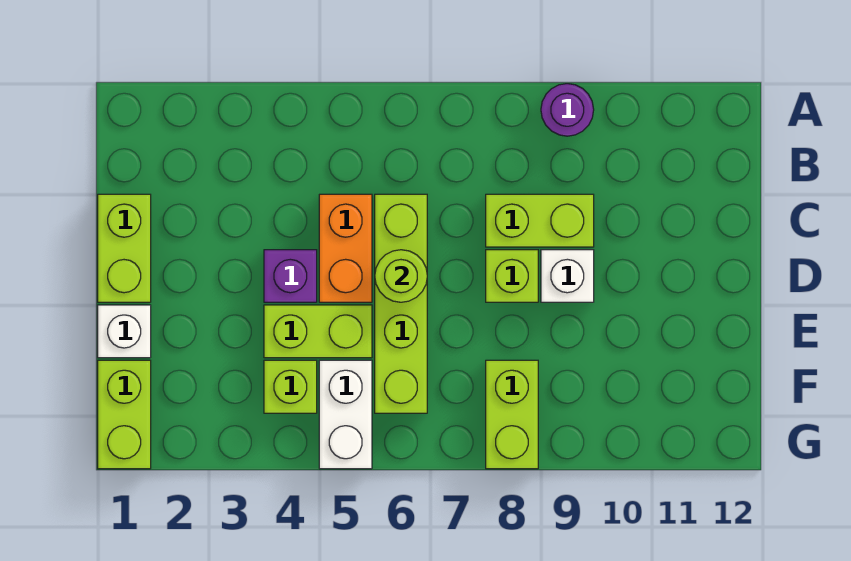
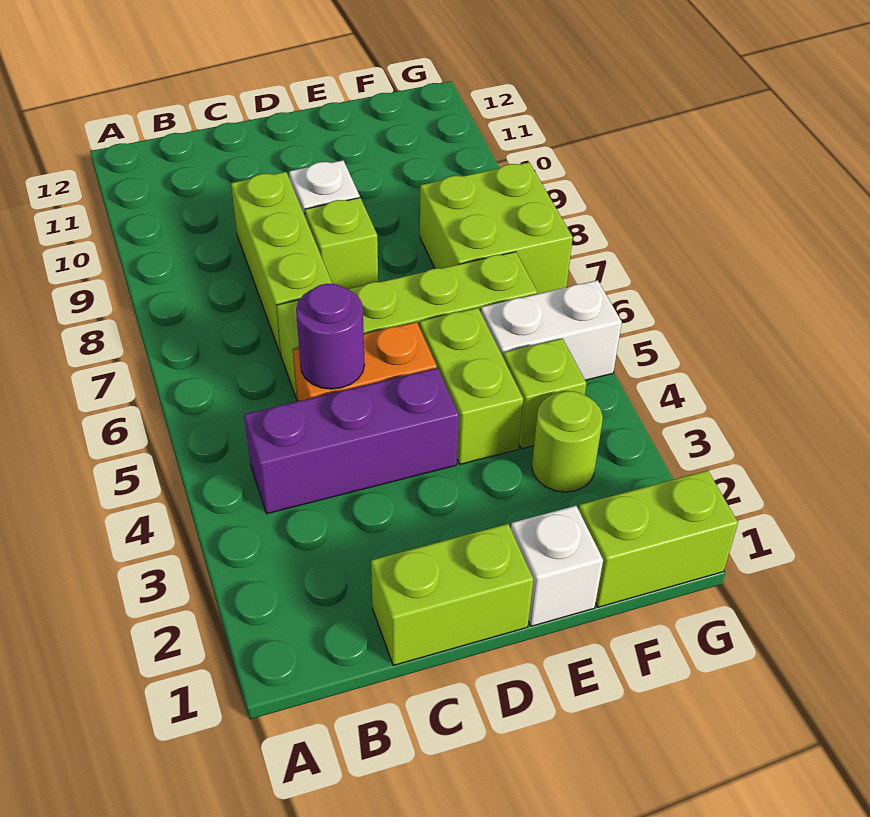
purple 1x1 round brick [541,84,594,136] -> purple 1x1 round brick moved to [296,284,365,389]
lime 1x2 brick [486,194,594,247] -> lime 1x3 brick [231,172,332,355]
purple 1x1 brick [264,250,317,302] -> purple 1x3 brick [244,368,459,514]
lime 1x1 round brick [375,250,427,302] -> lime 1x1 round brick moved to [532,391,603,492]
lime 1x2 brick [486,360,538,469] -> lime 2x2 brick [420,162,573,294]

